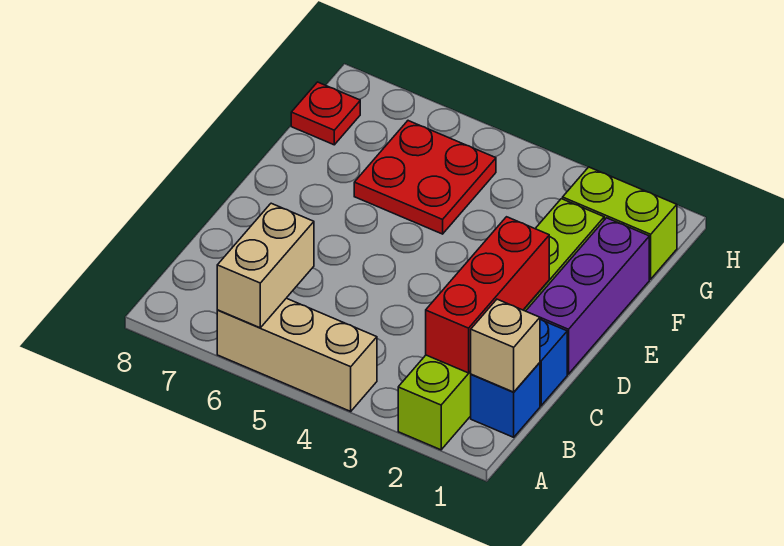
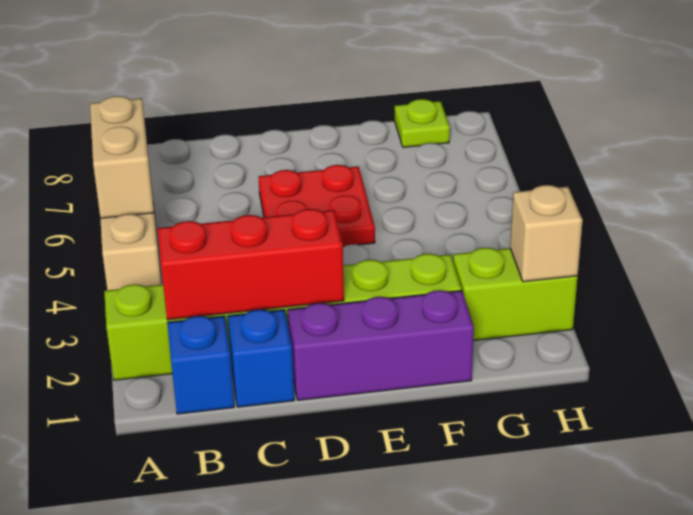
tan 1x2 brick [217,203,314,328] -> tan 1x2 brick turned to [90,96,154,218]
tan 1x1 brick [471,299,540,392] -> tan 1x1 brick moved to [510,185,583,282]
red 2x2 plate [354,121,496,234] -> red 2x2 plate moved to [259,165,375,246]
lime 1x2 brick [563,167,677,279] -> lime 1x2 brick turned to [453,248,578,341]
red 1x1 plate [291,82,360,145] -> lime 1x1 plate [395,99,450,147]

